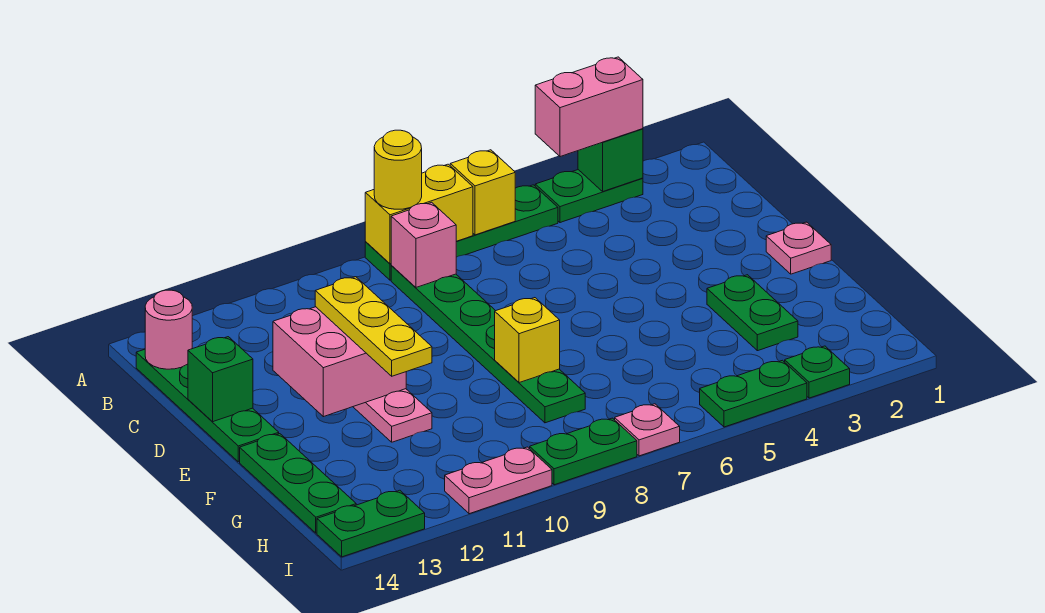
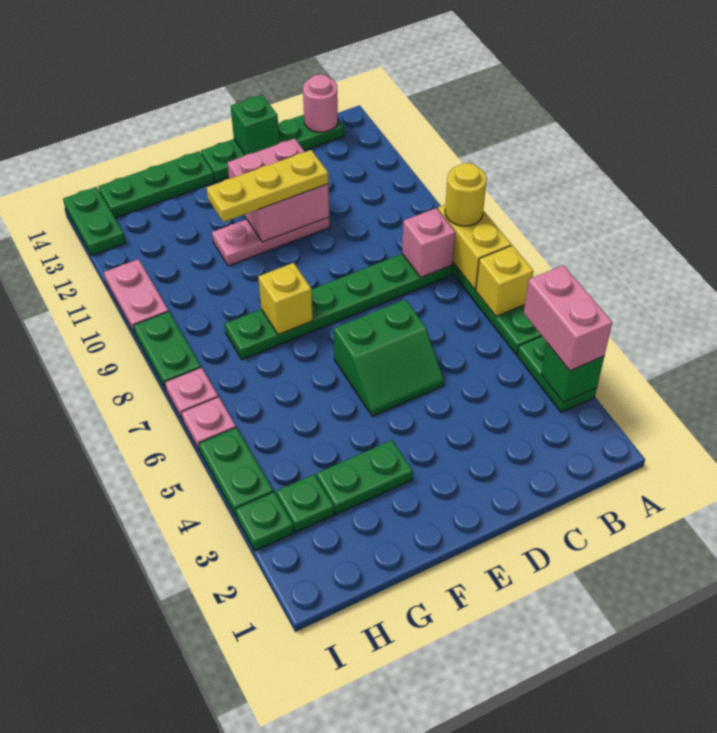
none -> green 2x2 slope [334,299,444,416]
pink 1x1 plate [766,222,831,274] -> pink 1x1 plate moved to [182,397,236,451]
none -> green 1x1 plate [276,474,334,532]

